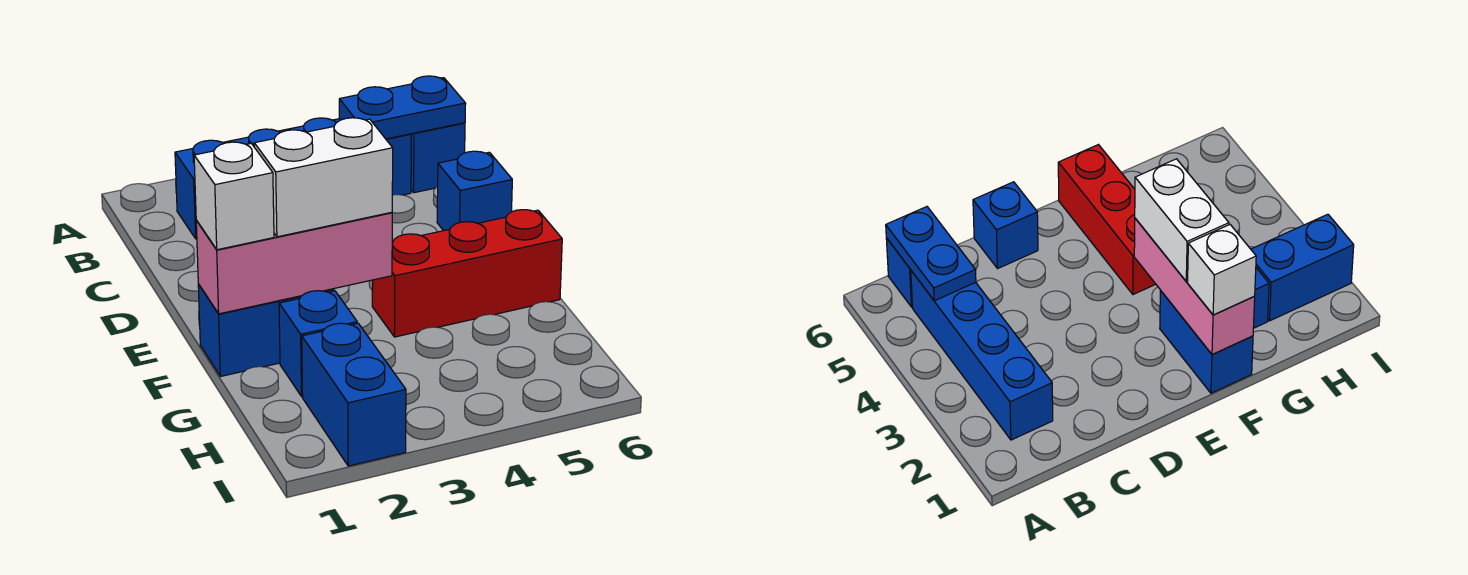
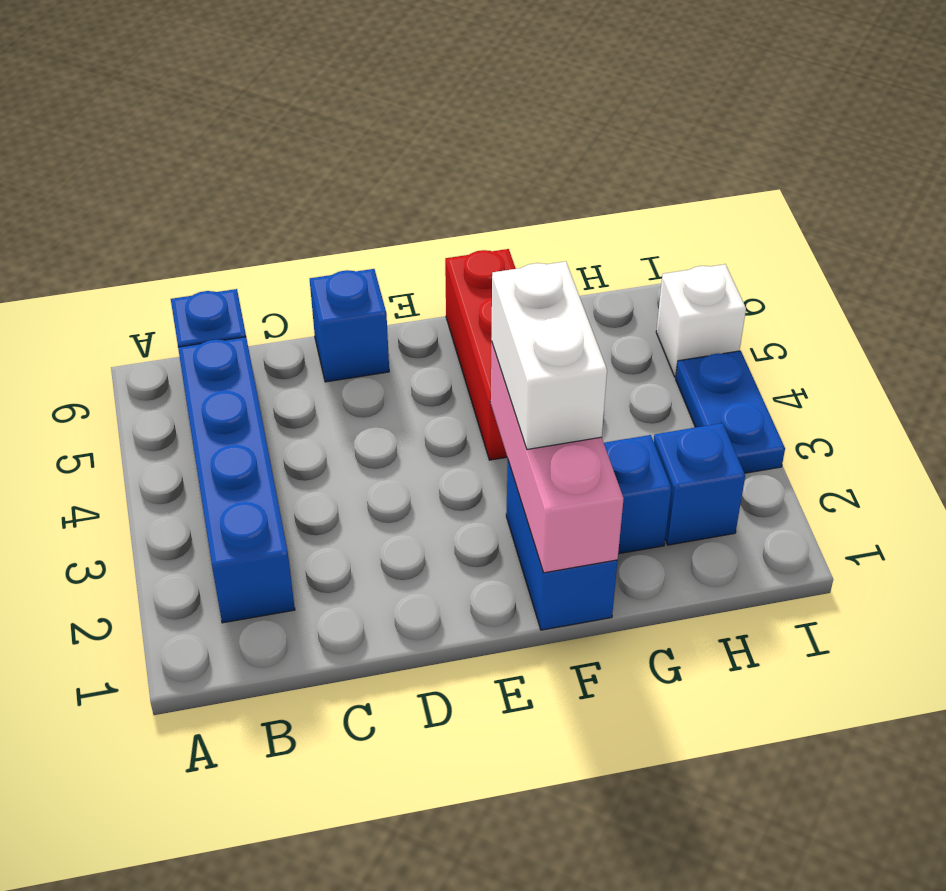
blue 1x2 plate [339,76,466,139] -> blue 1x2 plate moved to [676,351,785,473]
white 1x1 brick [194,142,274,250] -> white 1x1 brick moved to [656,264,746,377]
blue 1x2 brick [302,323,406,466] -> blue 1x1 brick [653,423,745,545]

